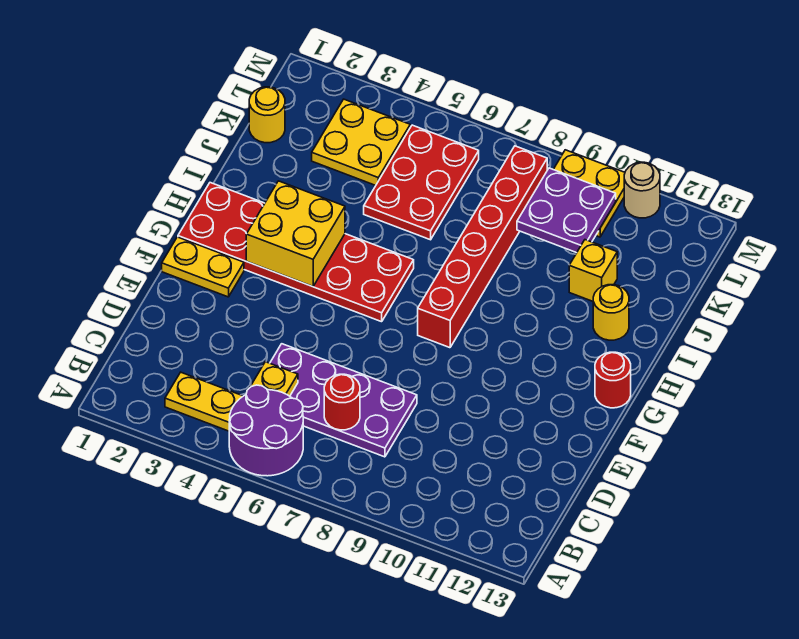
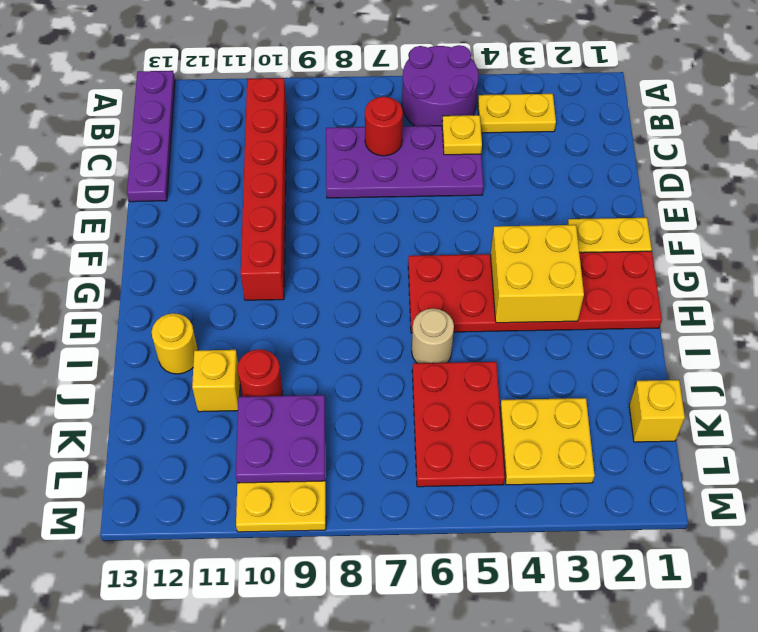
none -> purple 1x4 plate [127,71,175,202]
red 1x6 brick [418,146,547,348] -> red 1x6 brick moved to [241,78,287,300]
red 1x1 round brick [595,352,631,408] -> red 1x1 round brick moved to [238,349,283,397]
yellow 1x1 round brick [249,87,285,143] -> yellow 1x1 brick [629,380,685,442]
tan 1x1 round brick [624,162,660,218] -> tan 1x1 round brick moved to [412,309,454,363]

